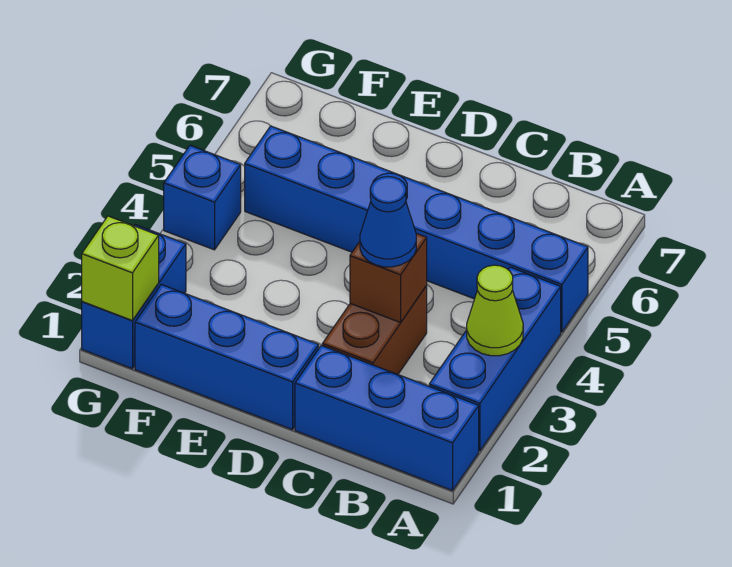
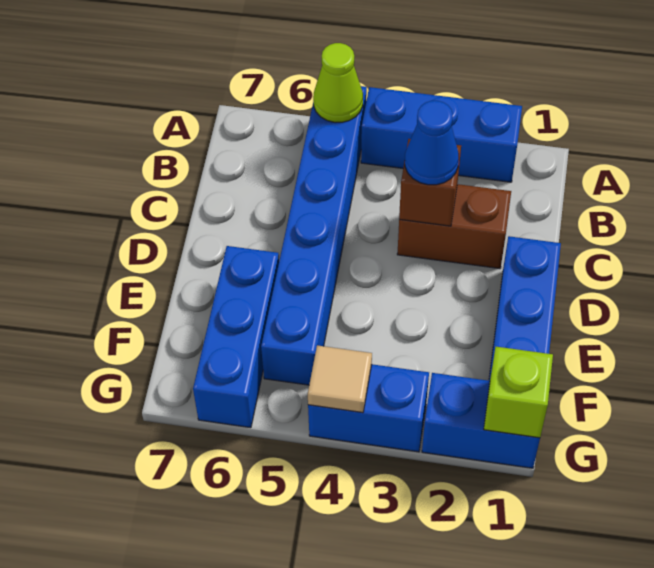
blue 1x3 brick [295,345,479,491] -> blue 1x3 brick moved to [193,246,279,428]
lime 1x1 cone [467,265,523,356] -> lime 1x1 cone moved to [313,43,363,122]
blue 1x1 brick [164,145,241,250] -> blue 1x2 brick [308,364,429,452]
none -> tan 1x1 tile [308,345,372,413]

